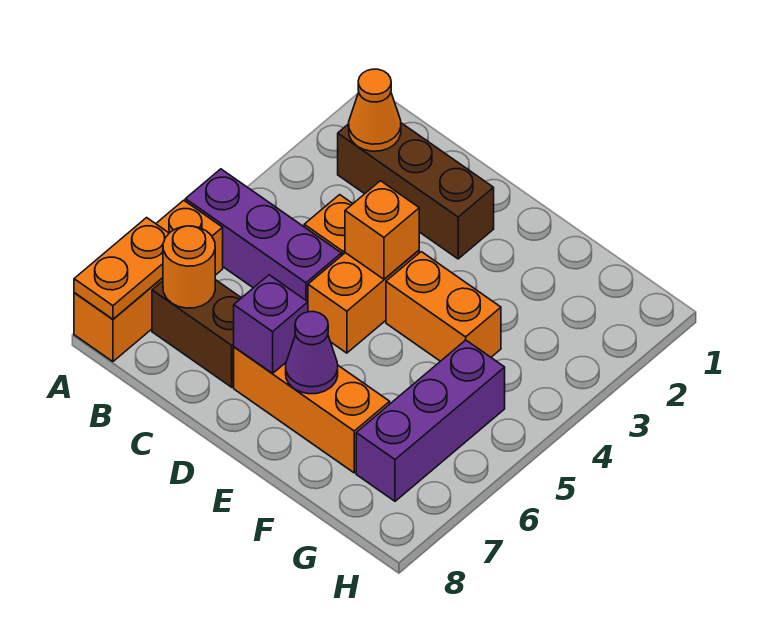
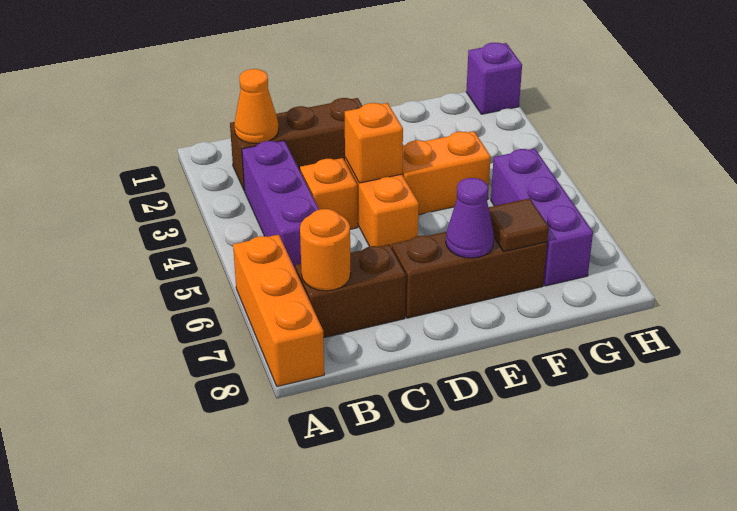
purple 1x3 brick [185,169,341,302] -> purple 1x3 brick turned to [242,141,319,270]
orange 1x2 plate [74,218,169,319] -> none
orange 1x3 brick [234,347,390,473] -> brown 1x3 brick [392,232,547,318]
purple 1x1 brick [234,275,308,374] -> purple 1x1 brick moved to [466,43,522,114]
none -> brown 1x1 tile [489,198,549,252]

